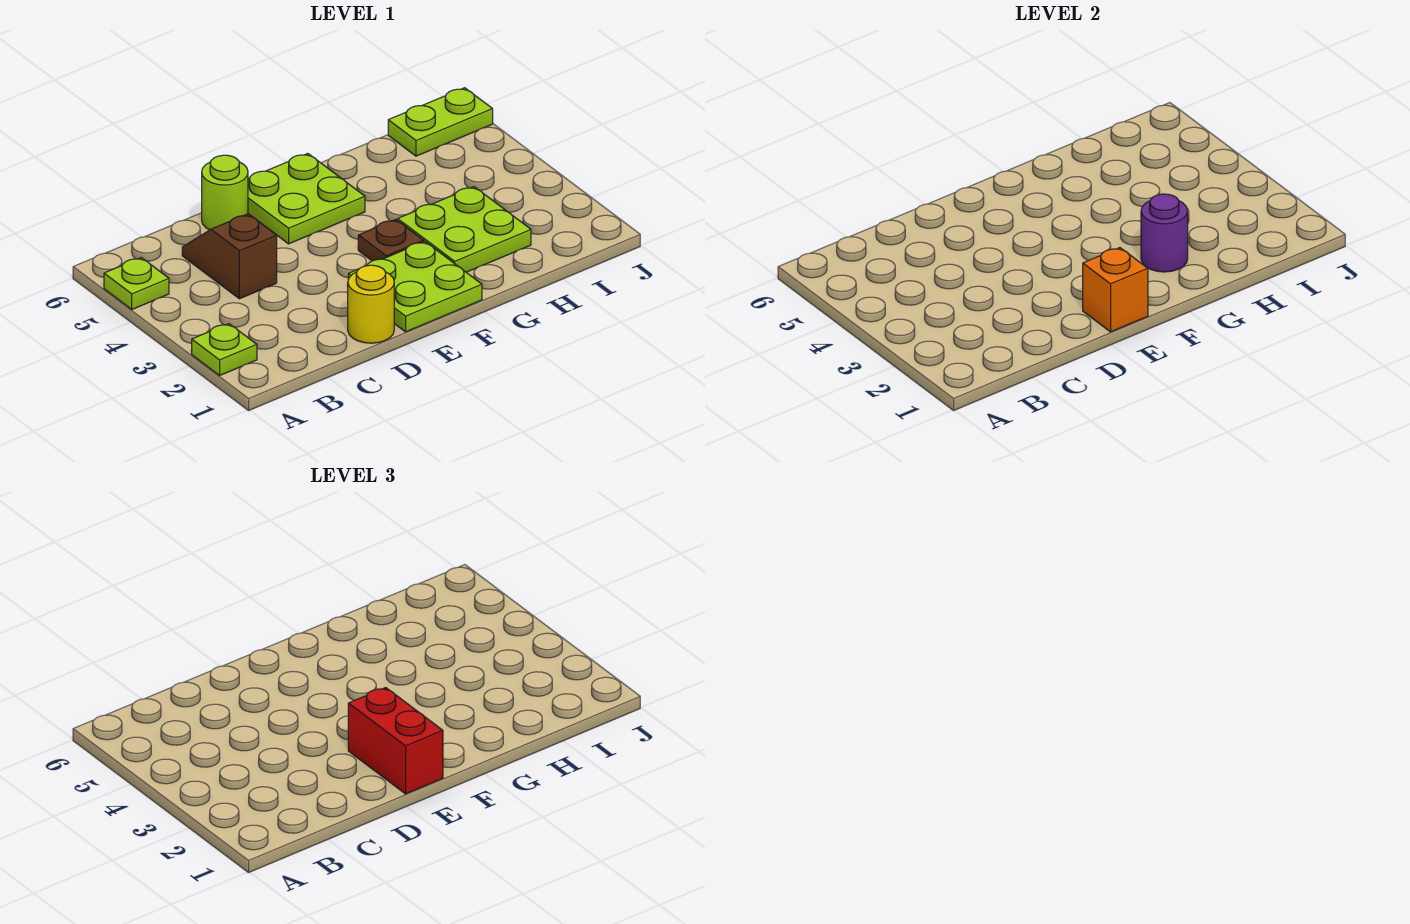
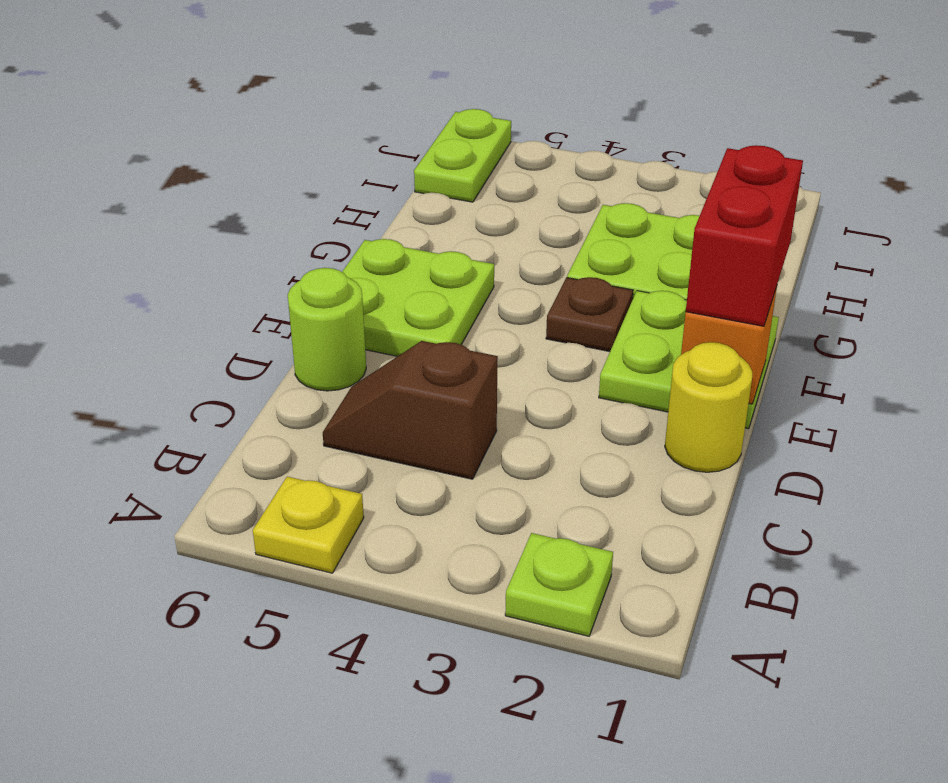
lime 1x1 plate [104,258,169,309] -> yellow 1x1 plate [253,477,364,573]
red 1x2 brick [348,688,443,794] -> red 1x2 brick turned to [686,145,803,326]
purple 1x1 round brick [1141,194,1188,272] -> none

